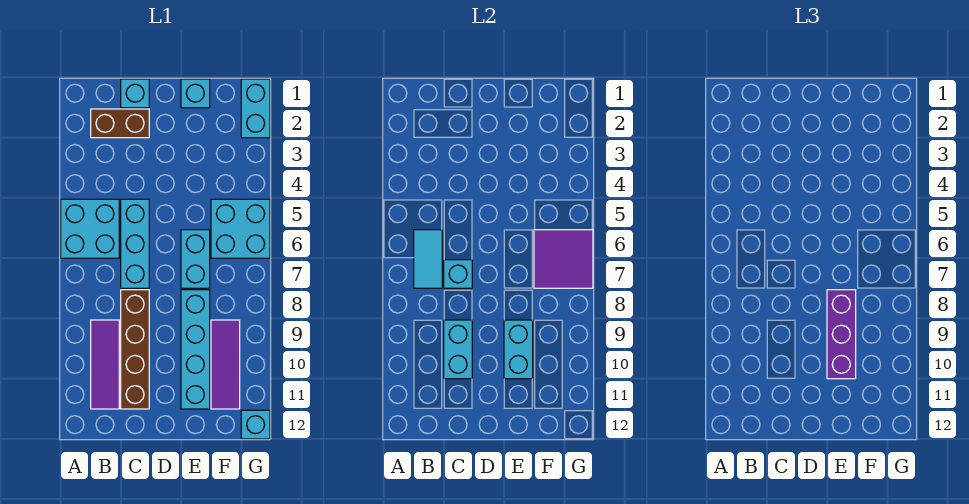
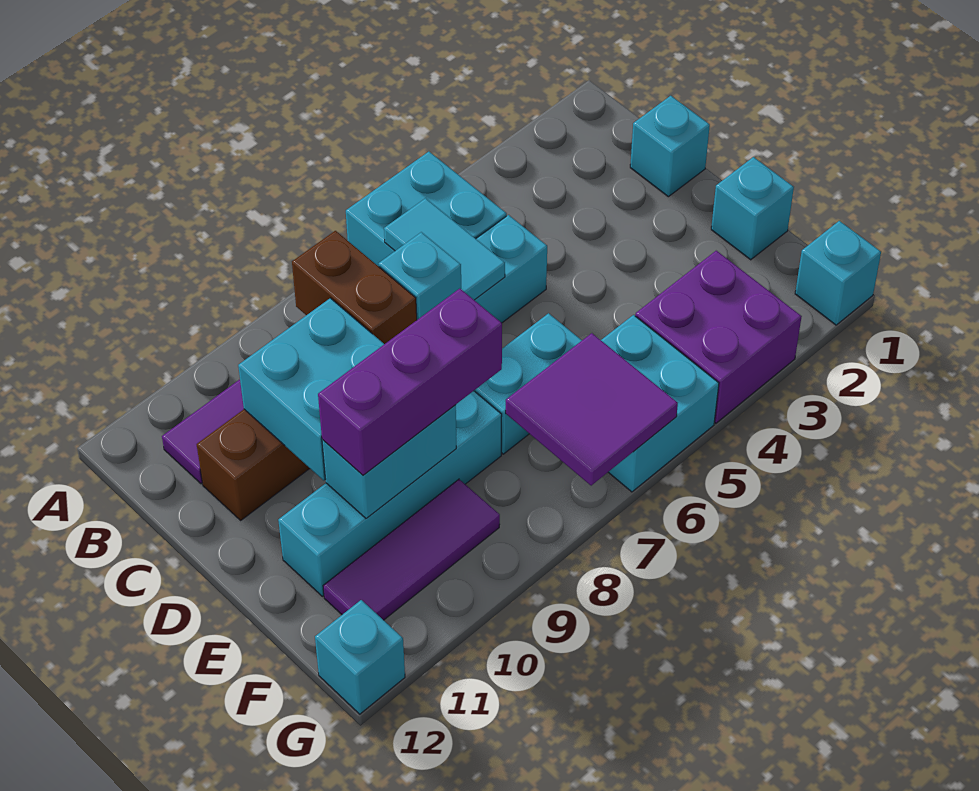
brown 1x2 brick [91,109,149,138] -> brown 1x2 brick moved to [292,231,417,344]
cyan 1x2 tile [414,230,442,288] -> cyan 1x2 tile turned to [384,198,505,300]
cyan 1x2 brick [444,320,472,379] -> cyan 2x2 brick [238,298,384,480]
none -> purple 2x2 brick [635,251,802,423]
cyan 1x2 brick [241,79,270,138] -> cyan 1x1 brick [795,221,881,325]

